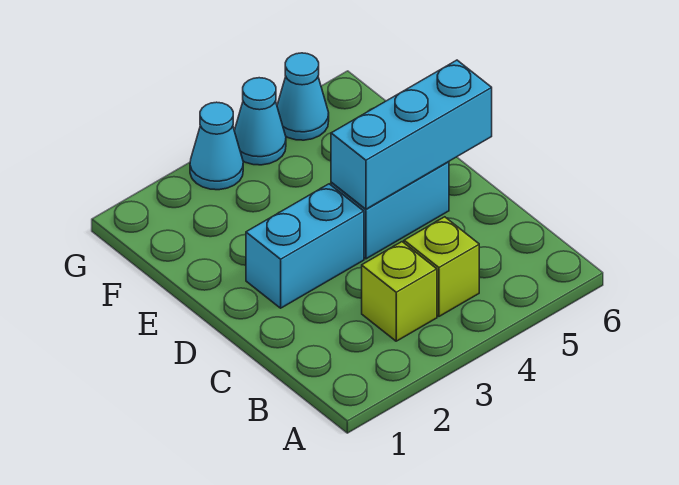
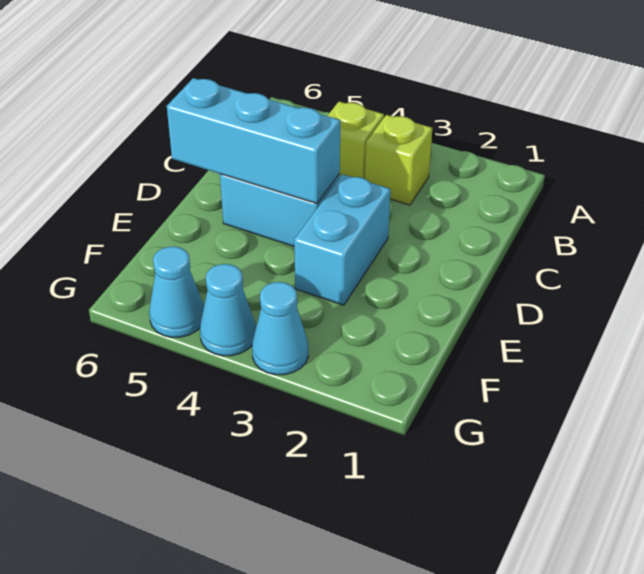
cyan 1x2 brick [246,184,364,308] -> cyan 1x2 brick turned to [294,174,390,305]

